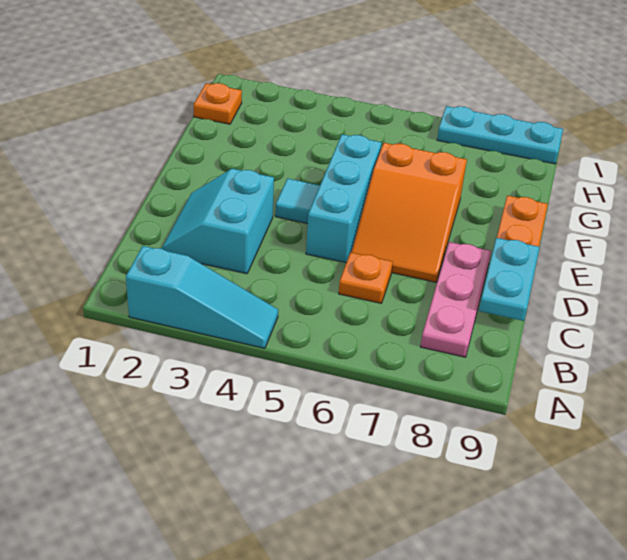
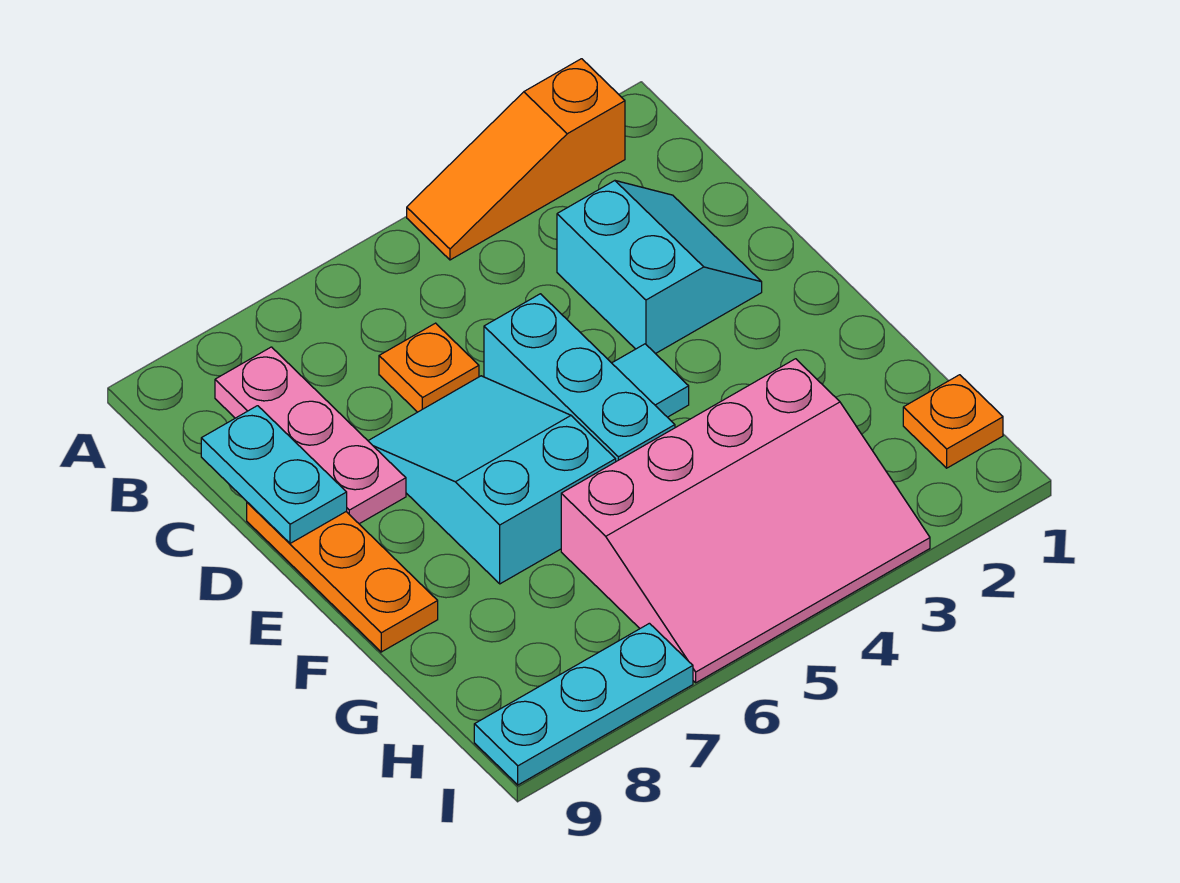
cyan 1x3 slope [126,246,278,348] -> orange 1x3 slope [407,59,625,260]
orange 2x3 slope [352,143,467,282] -> cyan 2x3 slope [368,376,616,584]
none -> pink 3x4 slope [561,359,930,683]

